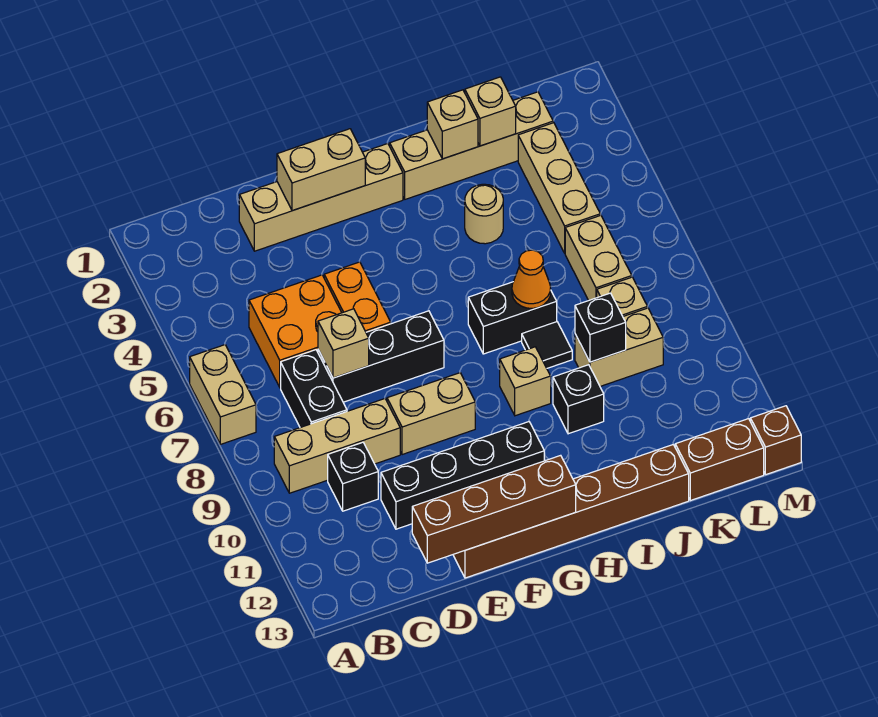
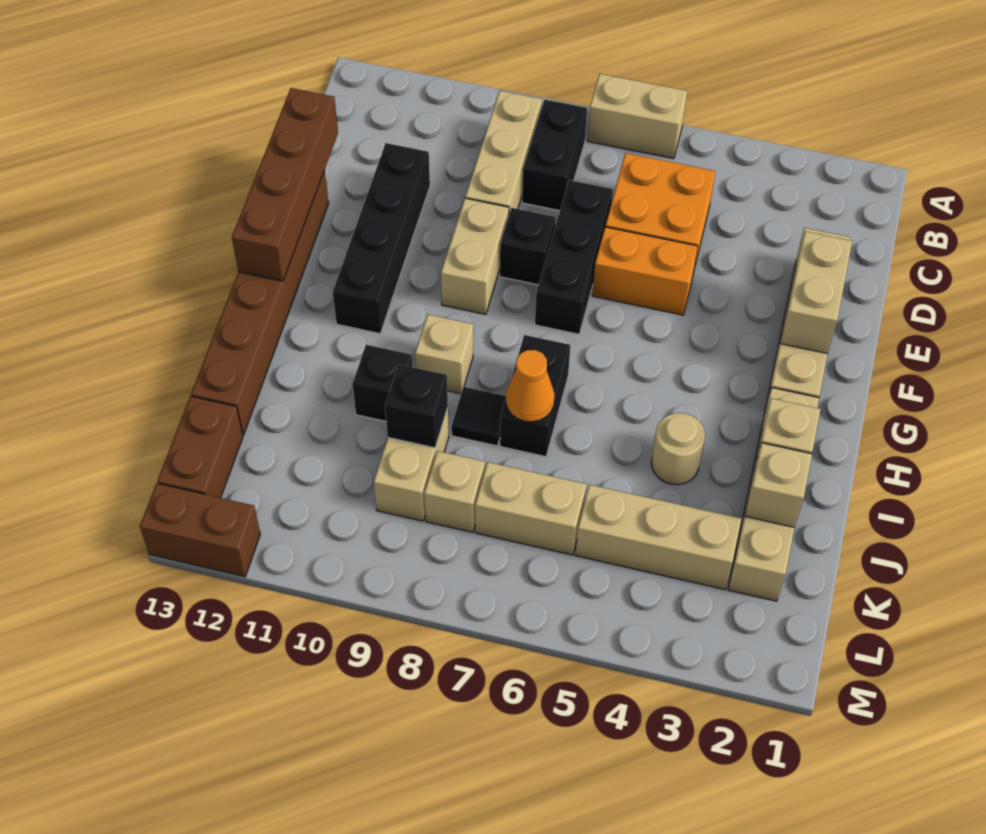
black 1x2 brick [281,350,347,428] -> black 1x2 brick turned to [522,100,587,211]
black 1x1 brick [328,442,378,511] -> black 1x1 brick moved to [500,208,556,285]
tan 1x1 brick [318,309,369,378] -> none
brown 1x1 brick [750,406,801,475] -> brown 1x2 brick [140,483,260,577]

